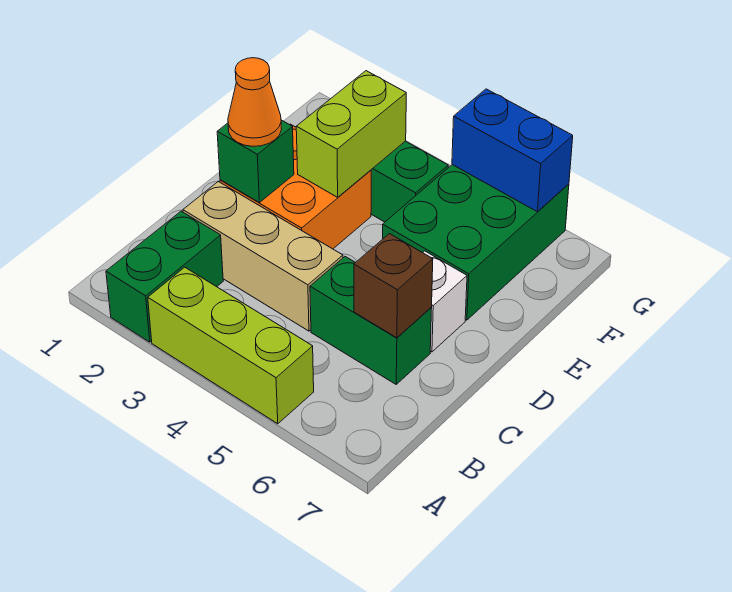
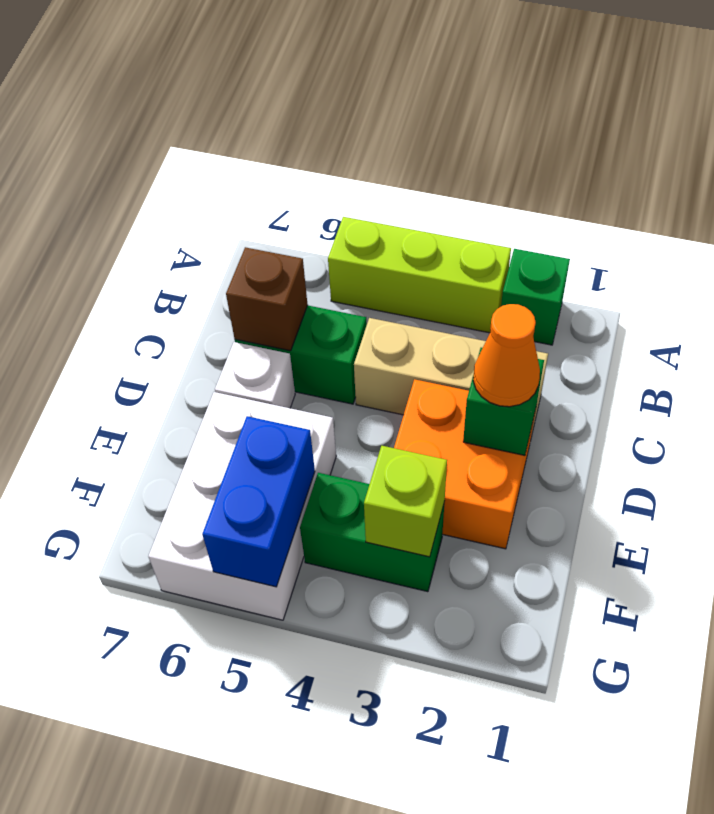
green 1x2 brick [106,211,223,342] -> green 1x1 brick [501,249,570,345]
lime 1x2 brick [296,71,406,197] -> lime 1x1 brick [364,446,447,557]
green 2x3 brick [383,165,569,320] -> white 2x3 brick [148,392,336,620]
blue 1x2 brick [452,89,573,212] -> blue 1x2 brick turned to [202,416,315,587]

